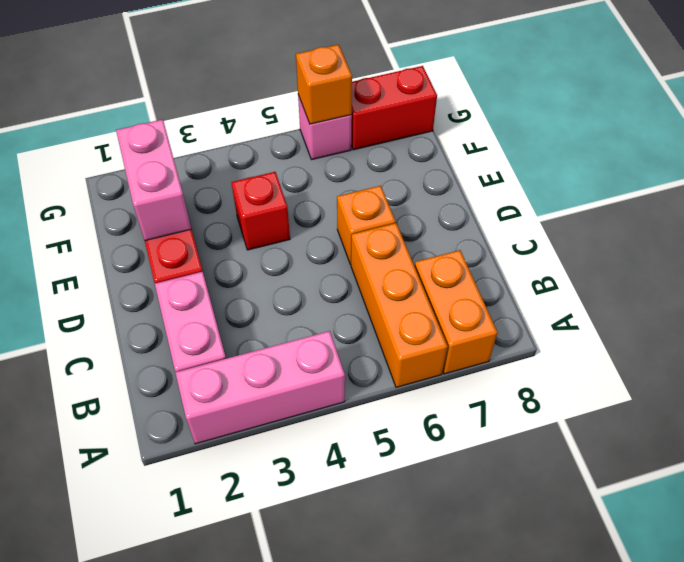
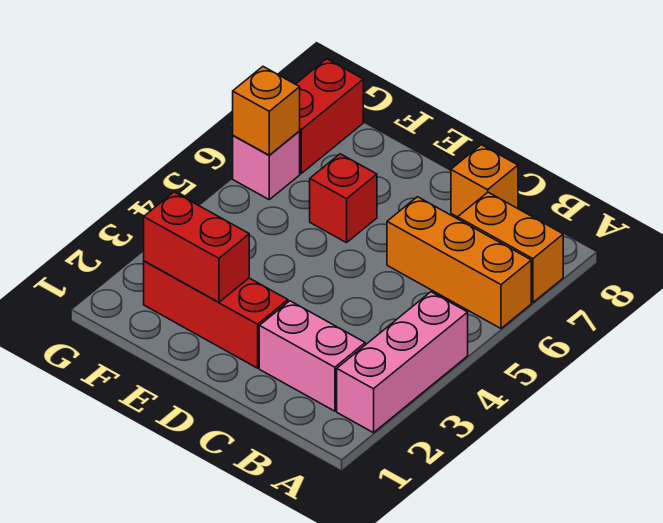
orange 1x1 brick [337,186,396,265] -> orange 1x1 brick moved to [451,145,518,217]
pink 1x2 brick [116,119,191,241] -> red 1x2 brick [144,192,249,302]
red 1x1 brick [231,172,290,250] -> red 1x1 brick moved to [310,154,377,243]

